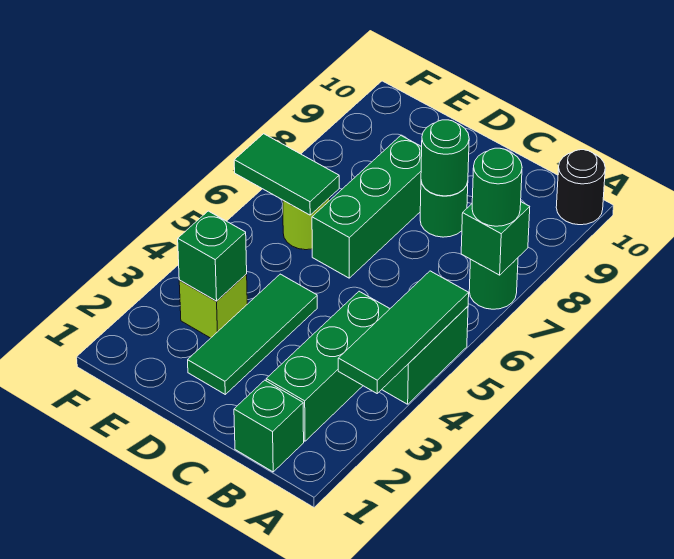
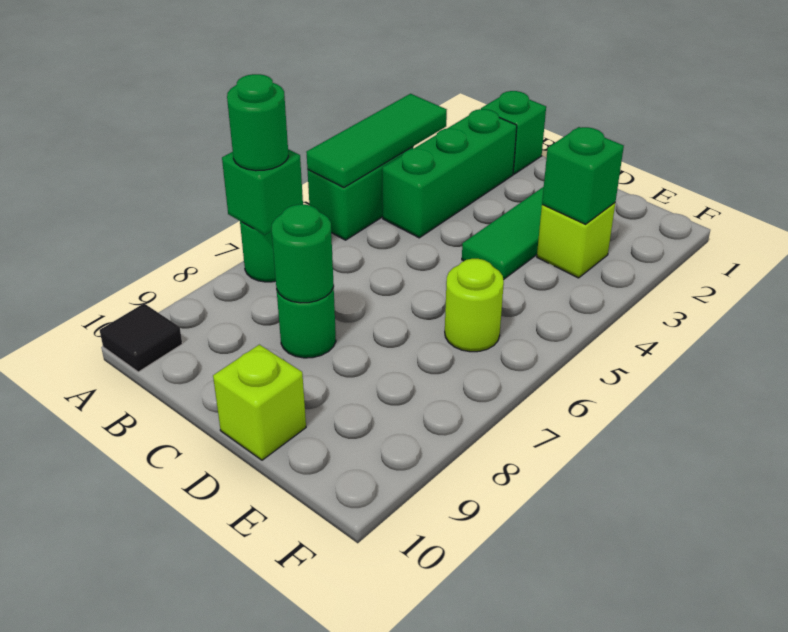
black 1x1 round brick [556,150,605,225] -> black 1x1 tile [100,304,182,372]
green 1x3 brick [312,136,422,278] -> none
none -> lime 1x1 brick [213,345,306,460]
green 1x2 tile [234,134,339,215] -> none

